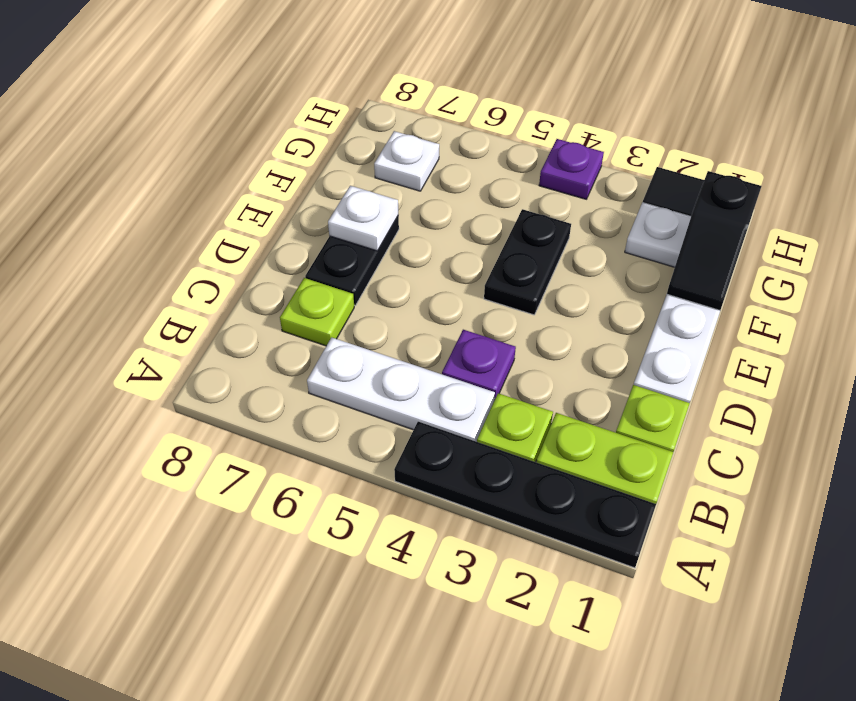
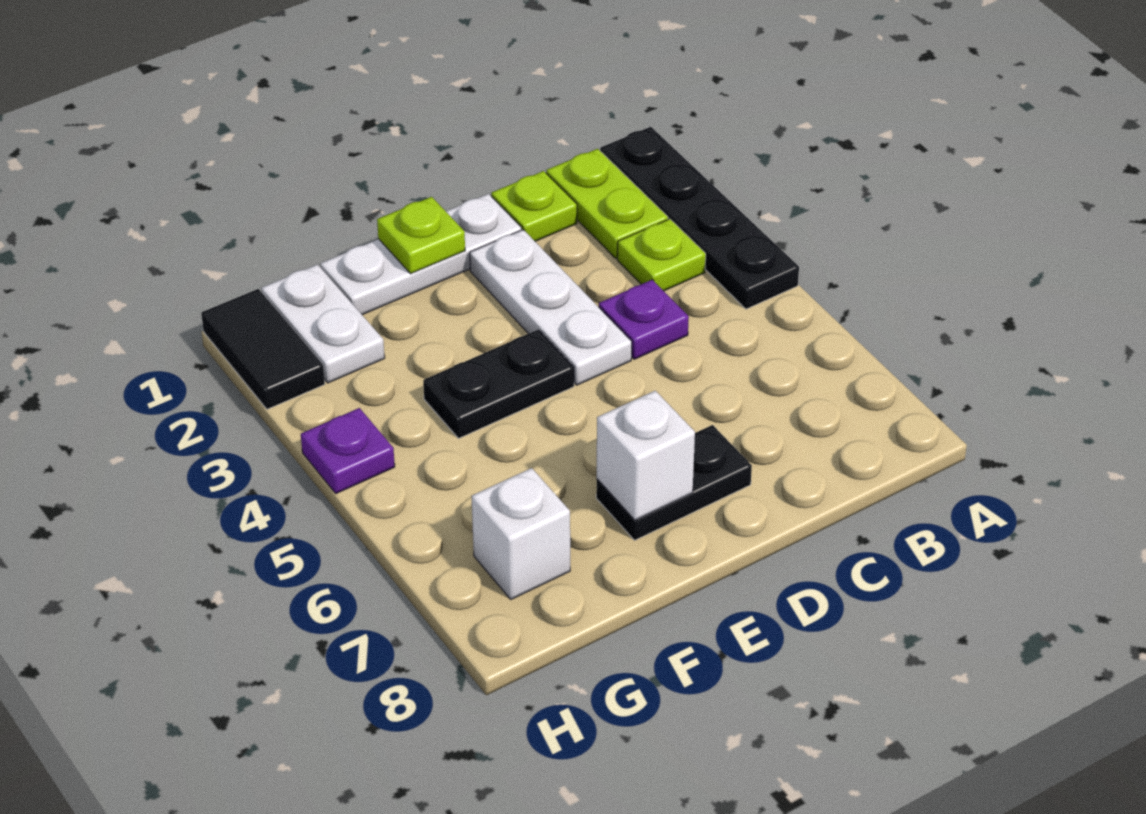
white 1x3 plate [307,337,495,442] -> white 1x3 plate moved to [470,230,632,385]
lime 1x1 plate [280,278,354,346] -> lime 1x1 plate moved to [377,197,465,274]
white 1x1 plate [328,186,398,251] -> white 1x1 brick [597,391,695,520]
black 1x2 slope [667,171,762,310] -> none
white 1x1 plate [374,131,439,191] -> white 1x1 brick [472,468,570,599]

